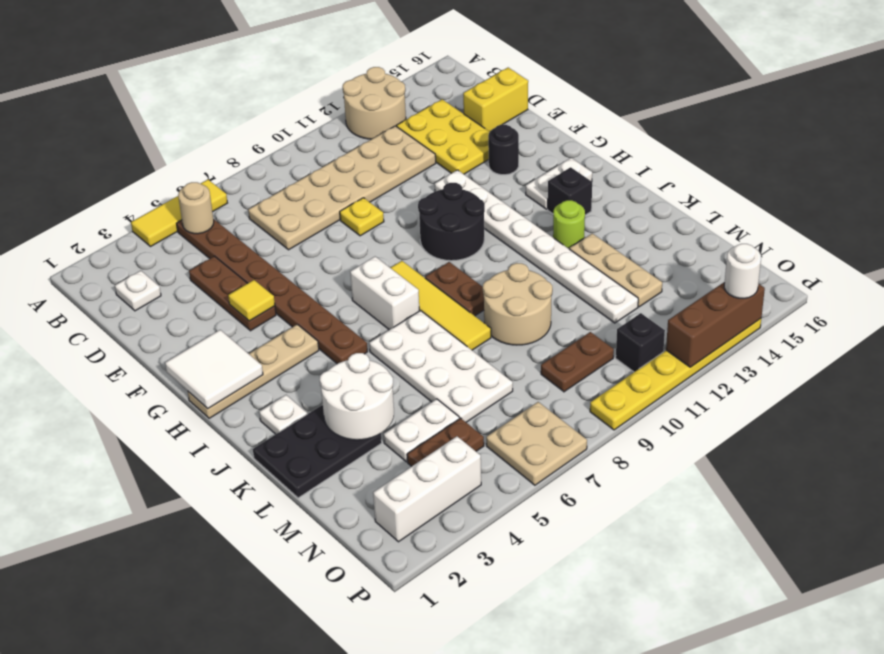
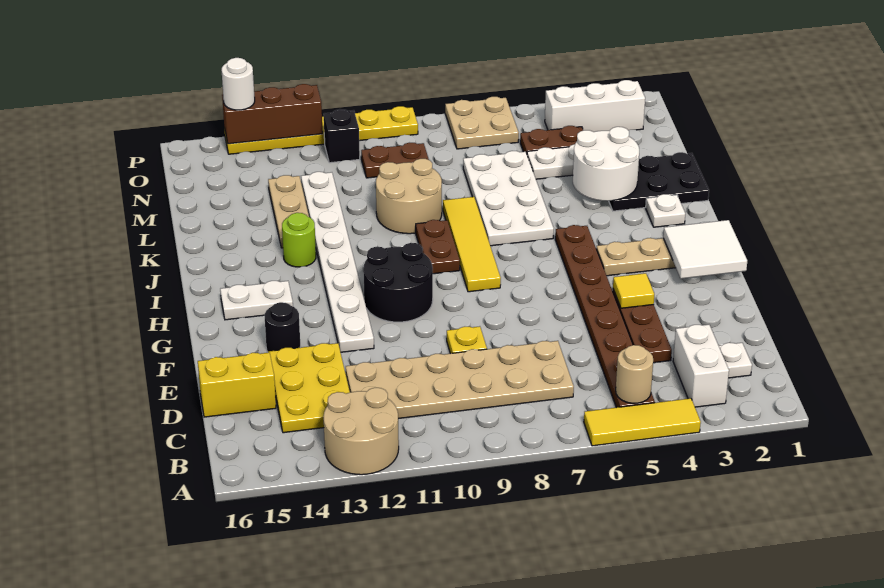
white 1x2 brick [350,257,419,330] -> white 1x2 brick moved to [673,325,729,407]
black 1x1 brick [548,167,592,215] -> none

